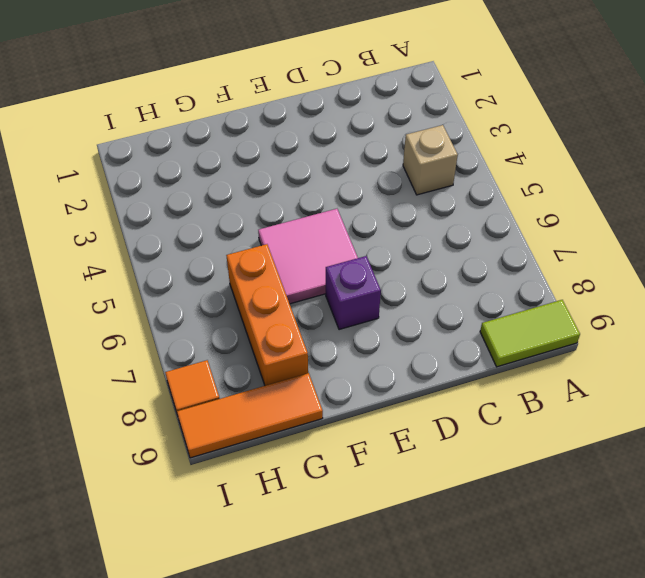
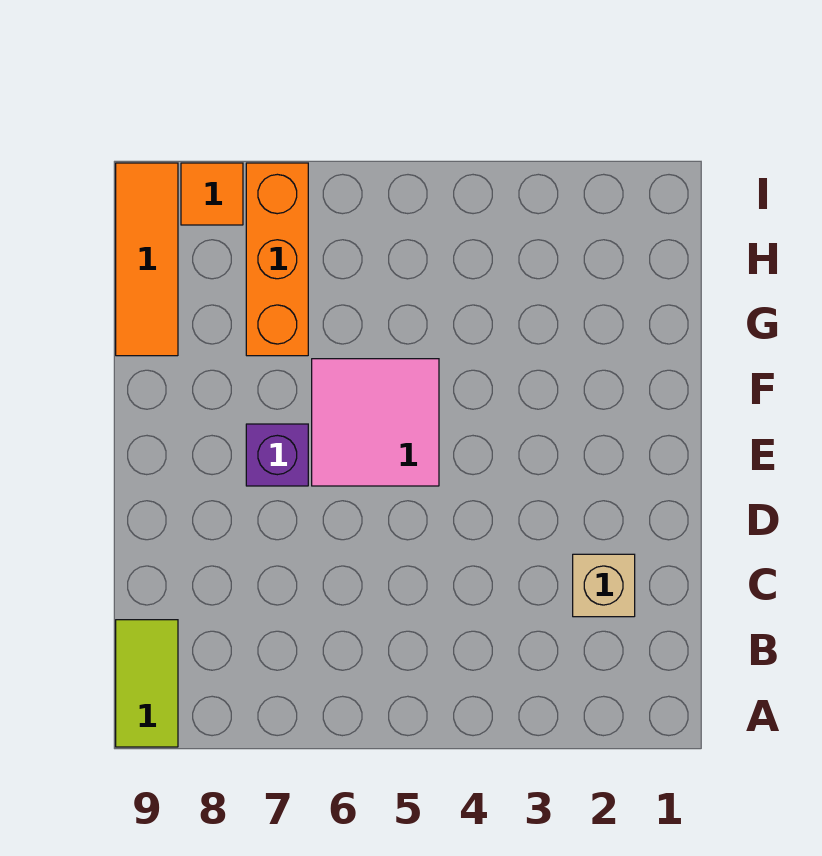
tan 1x1 brick [403,125,458,195] -> tan 1x1 brick moved to [573,554,635,617]
orange 1x3 brick [226,244,308,386] -> orange 1x3 brick turned to [246,163,308,356]

